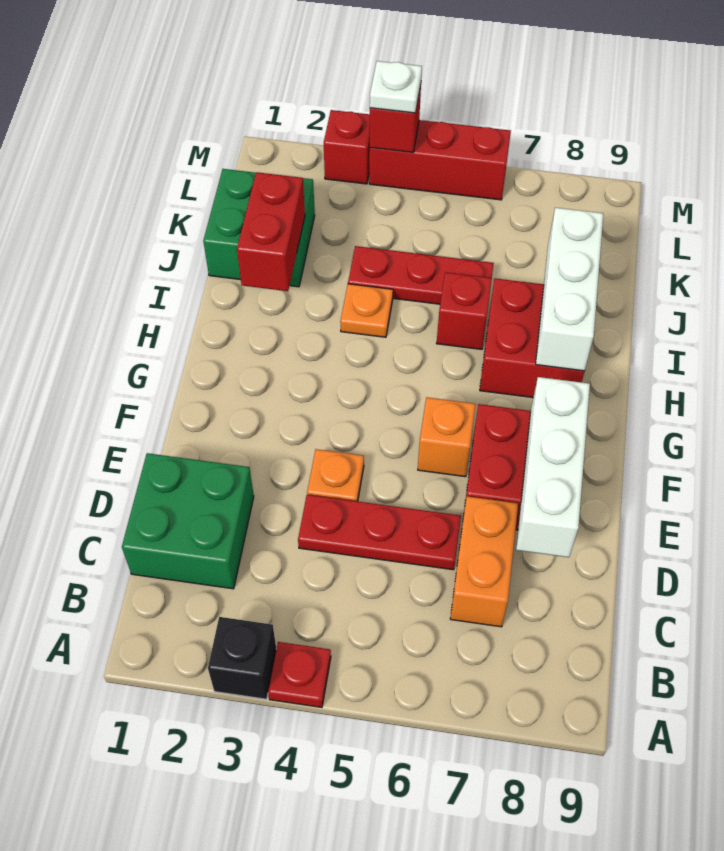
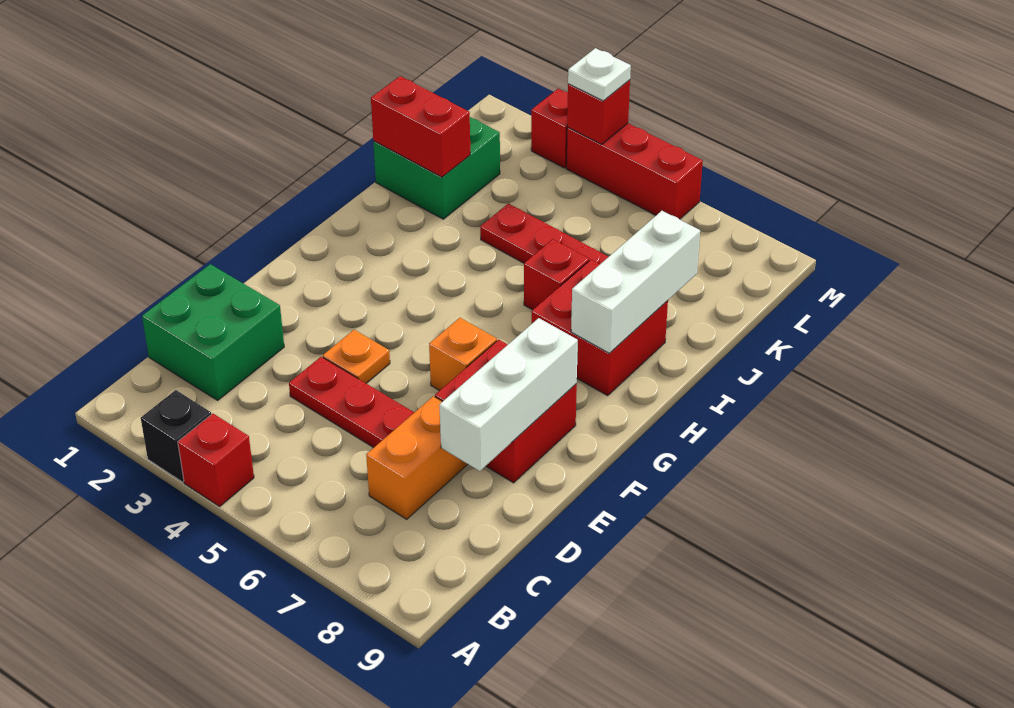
red 1x1 plate [268,642,331,707] -> red 1x1 brick [178,414,254,506]
red 1x2 brick [237,172,305,291] -> red 1x2 brick turned to [371,76,470,177]
orange 1x1 plate [340,284,393,337] -> none

